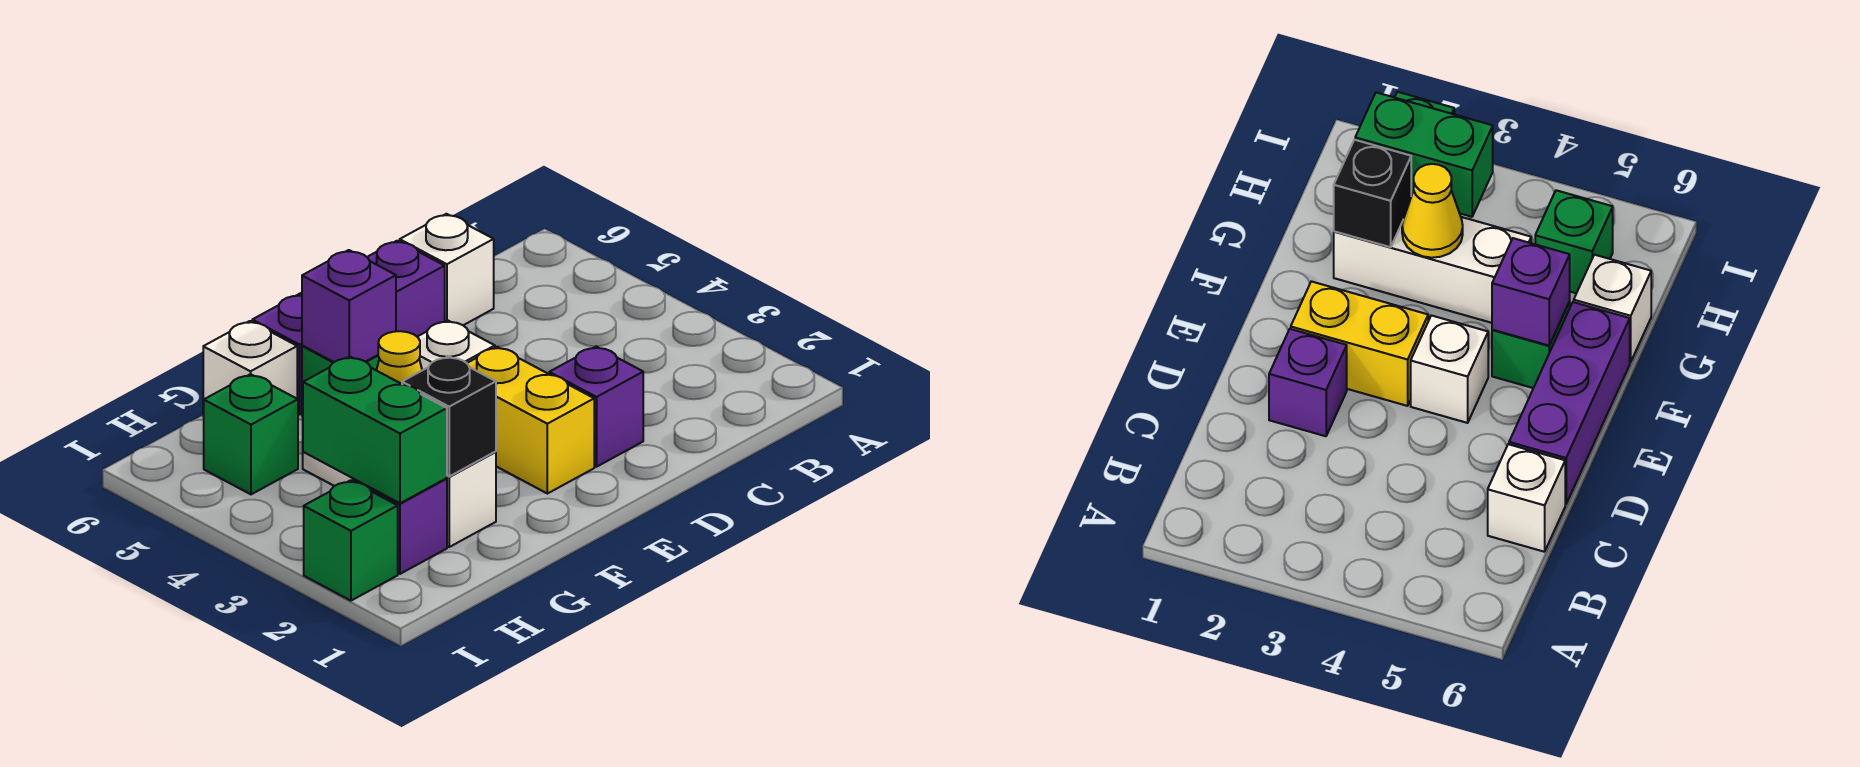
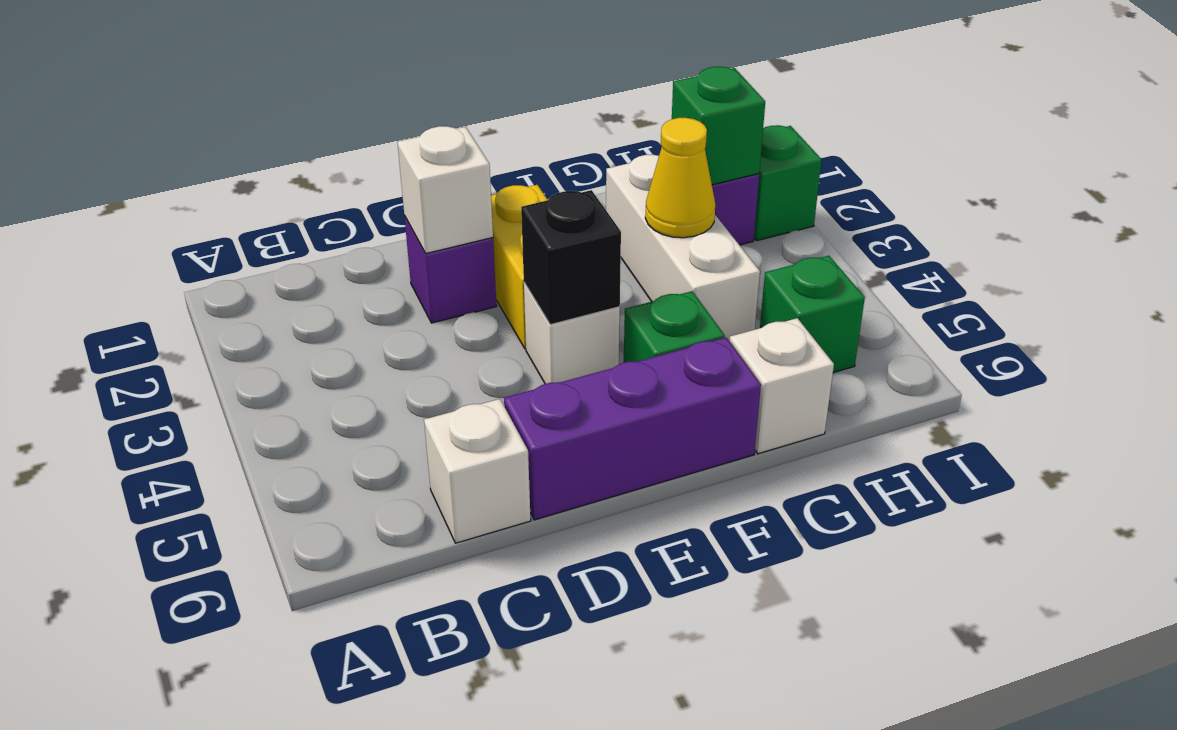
none -> white 1x1 brick [397,126,493,253]
purple 1x1 brick [302,250,396,362] -> none
black 1x1 brick [402,356,496,476] -> black 1x1 brick moved to [521,190,621,325]
green 1x2 brick [303,356,447,503] -> green 1x1 brick [672,67,765,185]

